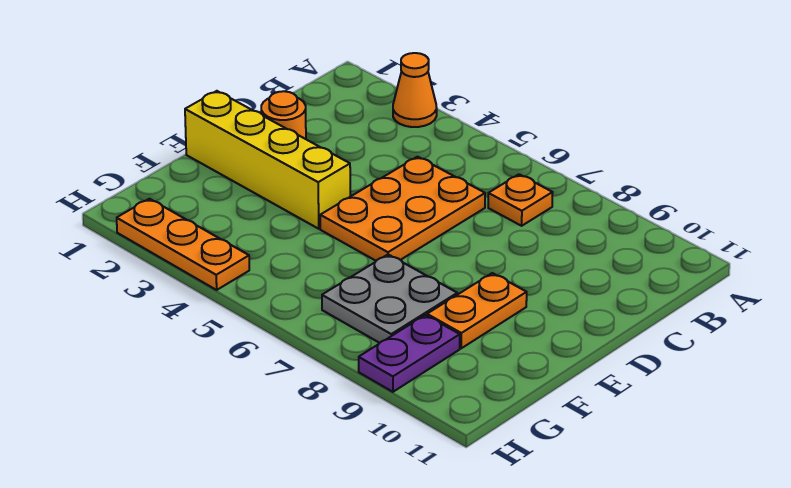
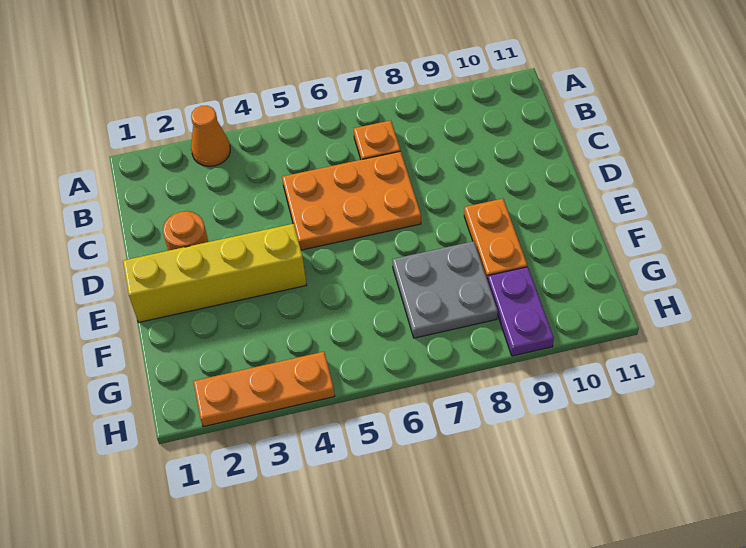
orange 2x3 plate [320,157,485,261] -> orange 2x3 plate turned to [282,151,421,250]

